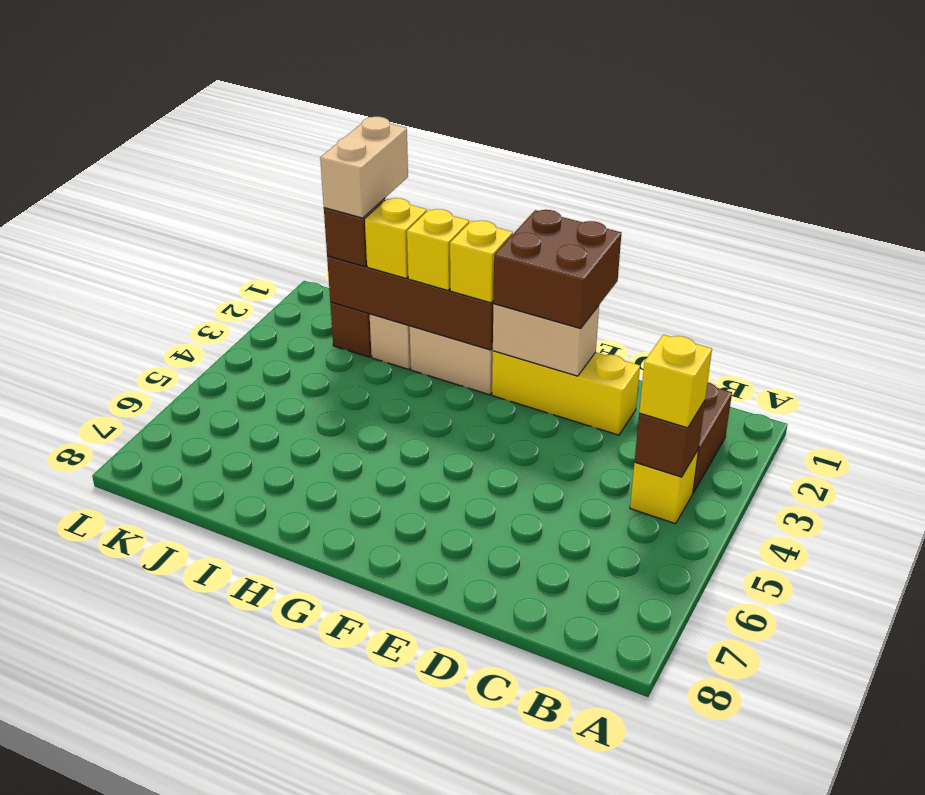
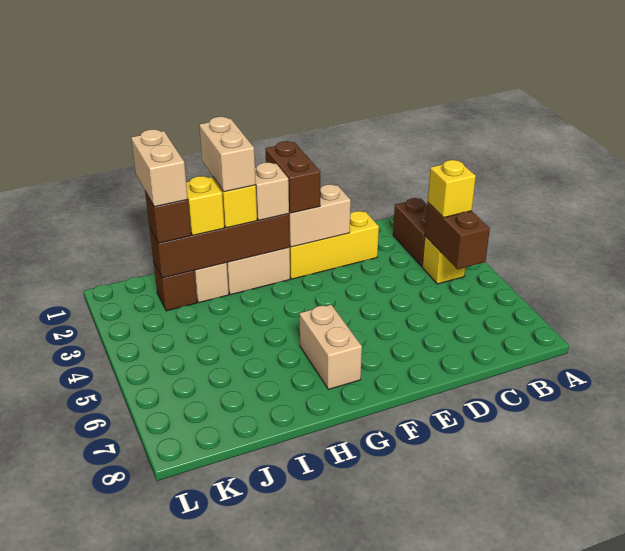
brown 1x1 brick [635,401,705,477] -> brown 1x2 brick [425,203,490,269]
brown 2x2 brick [493,210,621,328] -> brown 1x2 brick [265,141,320,213]
yellow 1x1 brick [450,221,513,303] -> tan 1x1 brick [255,162,289,220]
none -> tan 1x2 brick [300,305,362,389]
none -> tan 1x2 brick [199,117,256,192]

